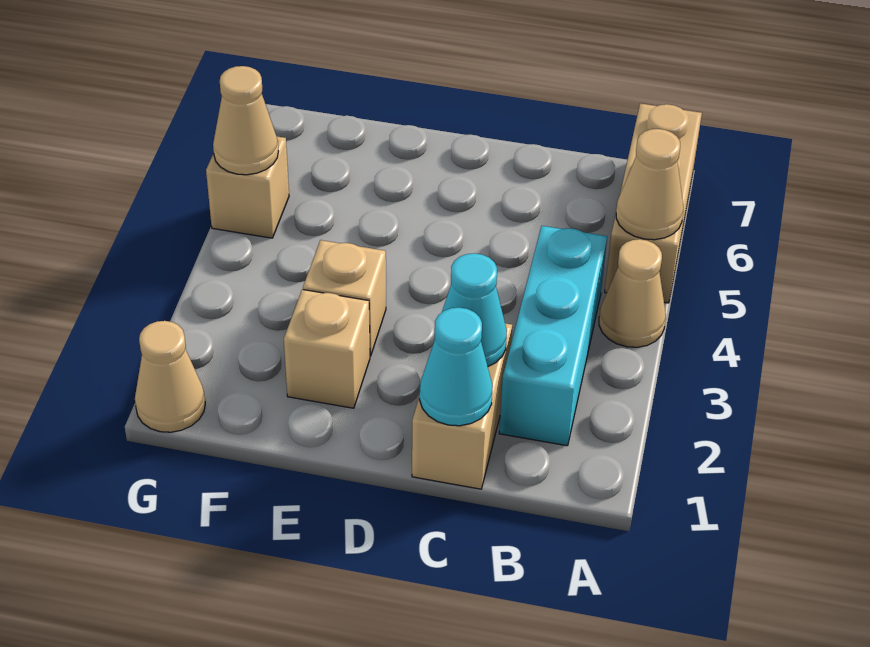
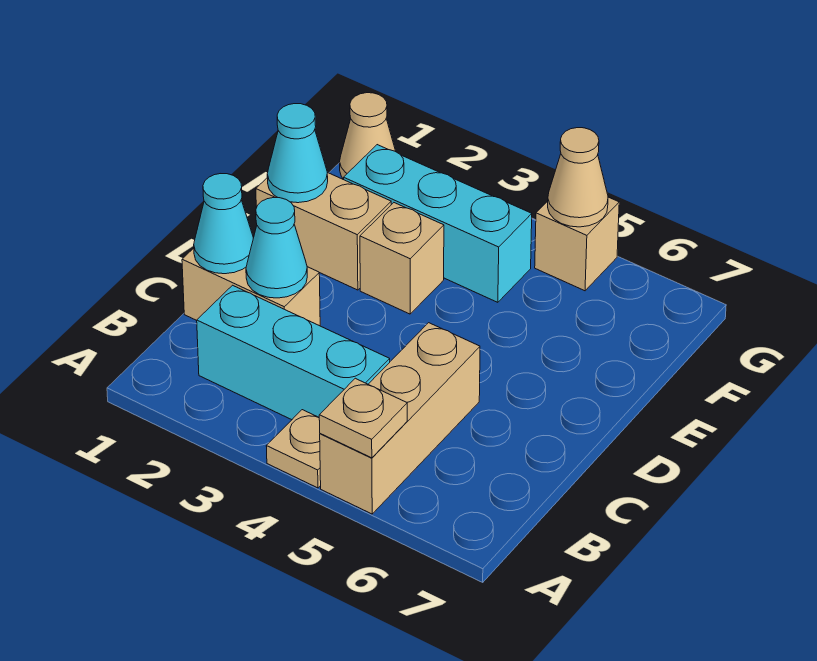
tan 1x1 cone [599,239,666,347] -> tan 1x1 plate [266,410,321,488]
tan 1x3 brick [605,103,702,303] -> tan 1x3 brick turned to [320,323,480,514]
tan 1x1 cone [616,129,684,240] -> tan 1x1 plate [319,378,407,458]
none -> cyan 1x1 cone [267,104,328,203]
tan 1x1 brick [284,289,370,408] -> tan 1x2 brick [256,172,391,290]
none -> cyan 1x3 brick [344,145,532,302]

